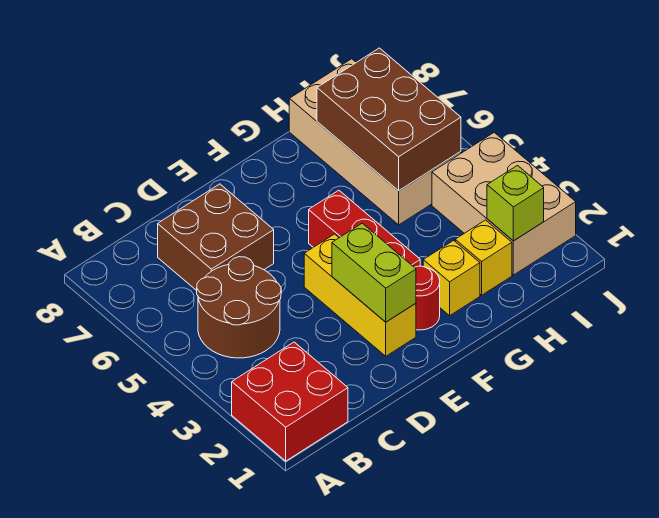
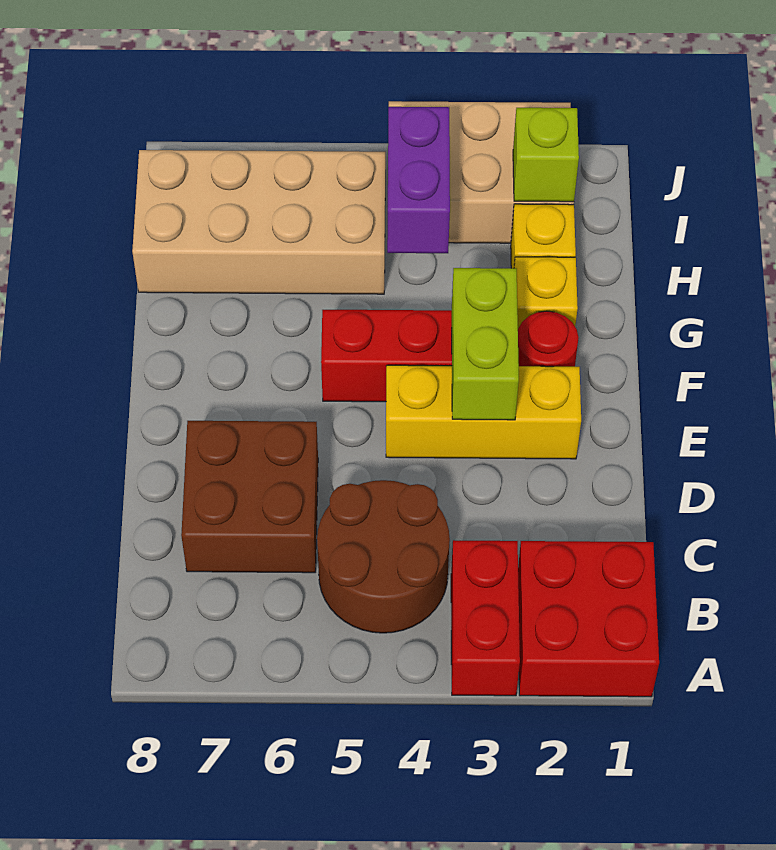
none -> red 1x2 brick [451,540,520,696]
lime 1x2 brick [332,223,416,322] -> lime 1x2 brick turned to [452,268,519,420]
none -> purple 1x2 brick [387,107,450,253]
brown 2x3 brick [317,48,461,191] -> none

